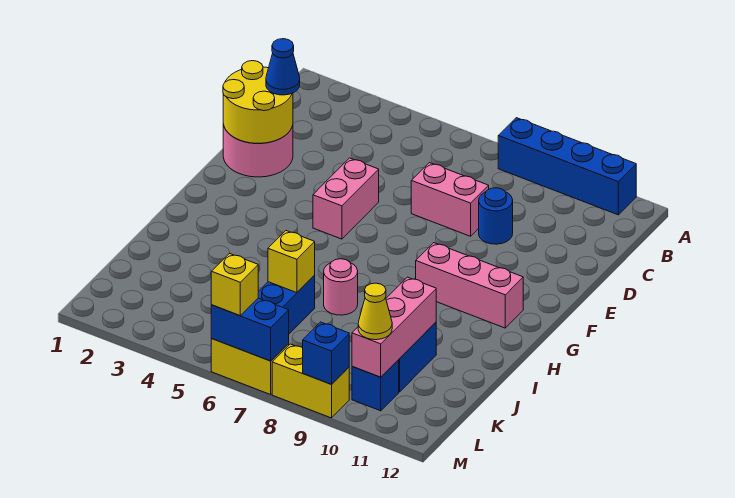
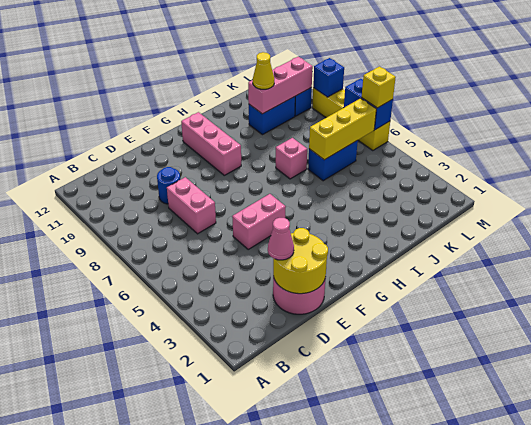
blue 1x4 brick [498,118,636,215] -> none
blue 1x1 cone [266,39,300,95] -> pink 1x1 cone [268,218,294,260]
pink 1x1 round brick [324,259,358,315] -> pink 1x1 brick [276,138,307,179]
yellow 1x1 brick [268,231,315,293] -> yellow 1x3 brick [309,98,376,160]
yellow 1x1 cone [358,283,392,340] -> yellow 1x1 cone moved to [253,52,274,89]

